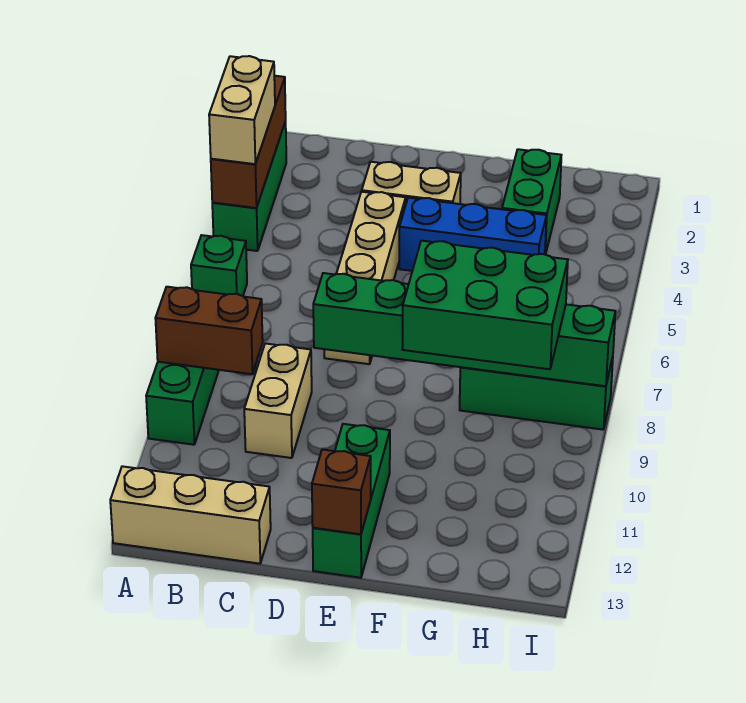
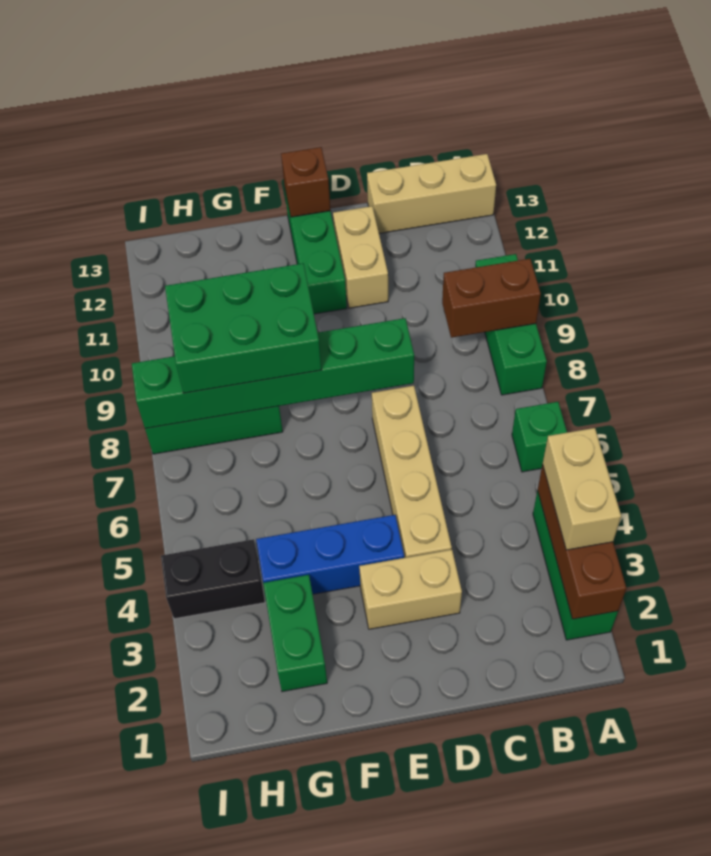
tan 1x2 brick [244,343,312,458] -> tan 1x2 brick moved to [333,206,388,308]
none -> black 1x2 brick [161,539,265,619]

